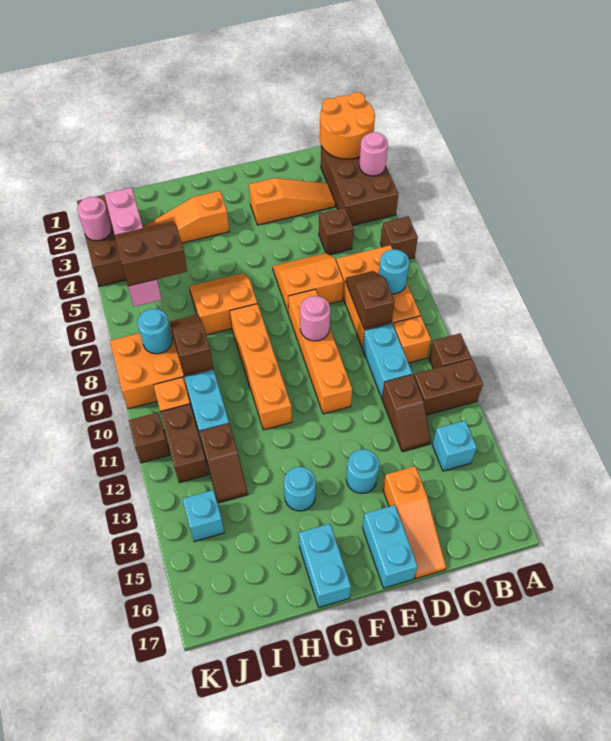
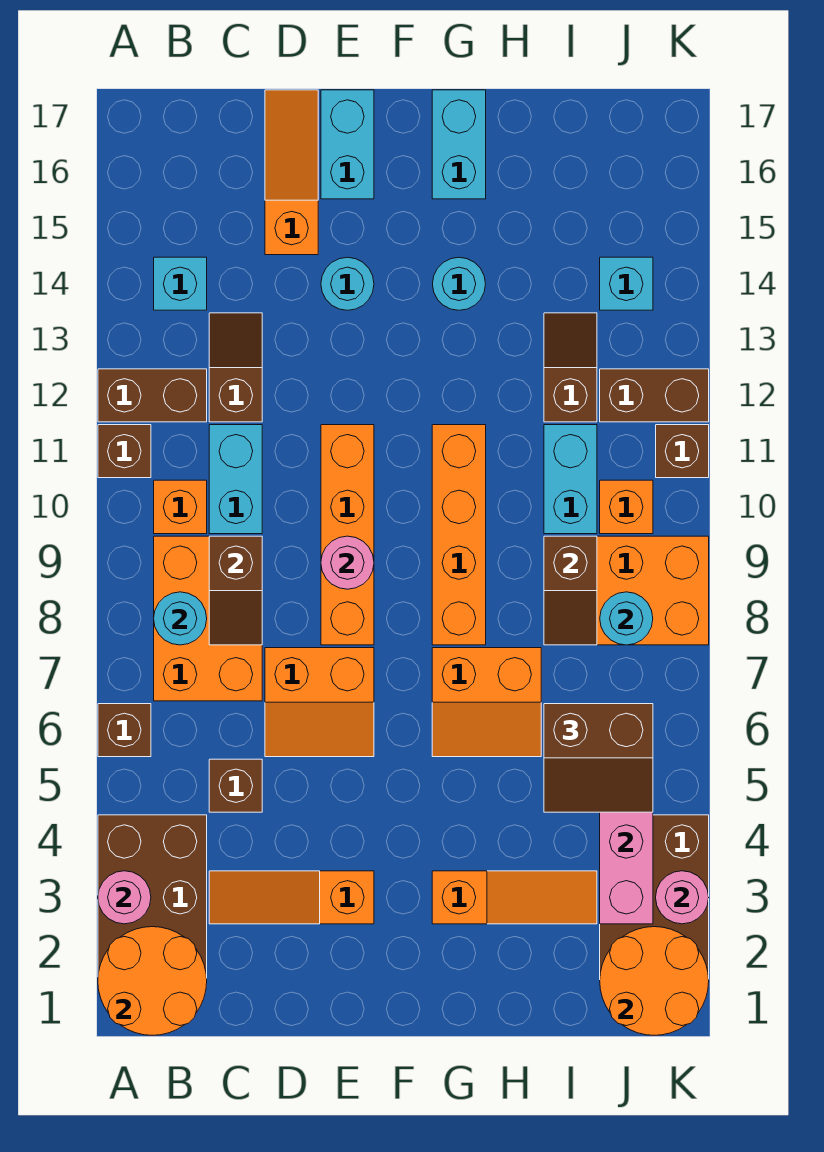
none -> orange 2x2 round brick [600,927,709,1035]
brown 1x2 brick [161,404,208,483] -> brown 1x2 brick turned to [600,369,709,422]

